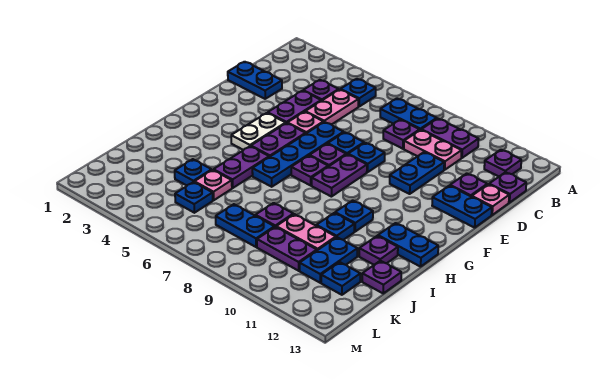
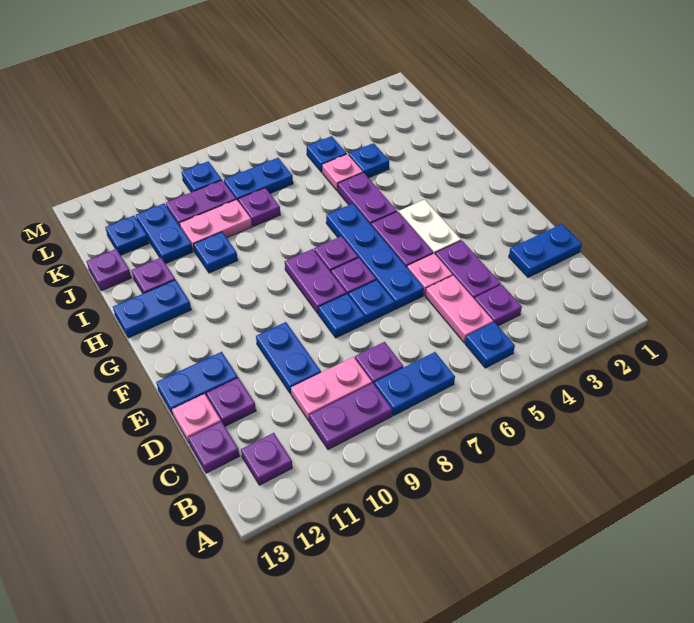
blue 1x1 plate [335,200,373,231] -> blue 1x1 plate moved to [182,161,222,192]

